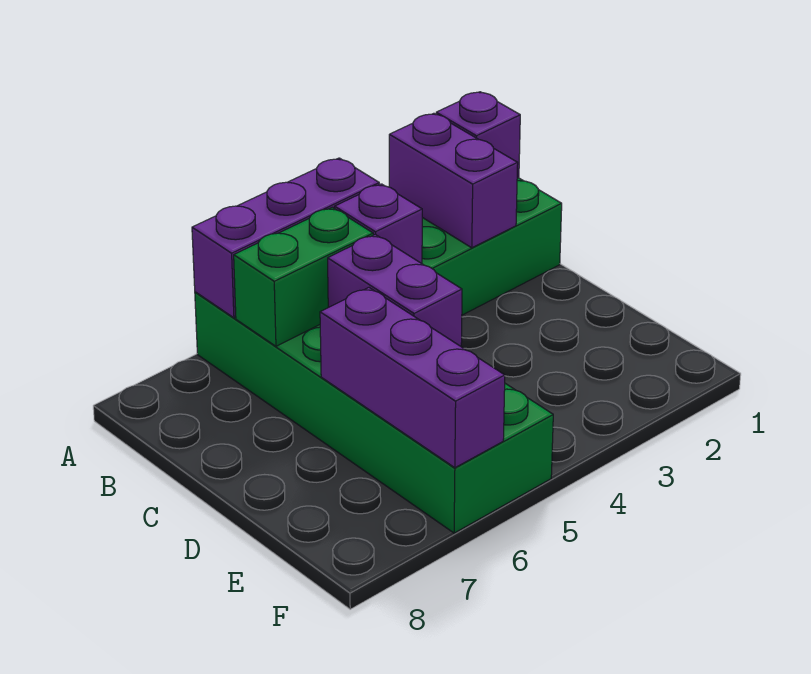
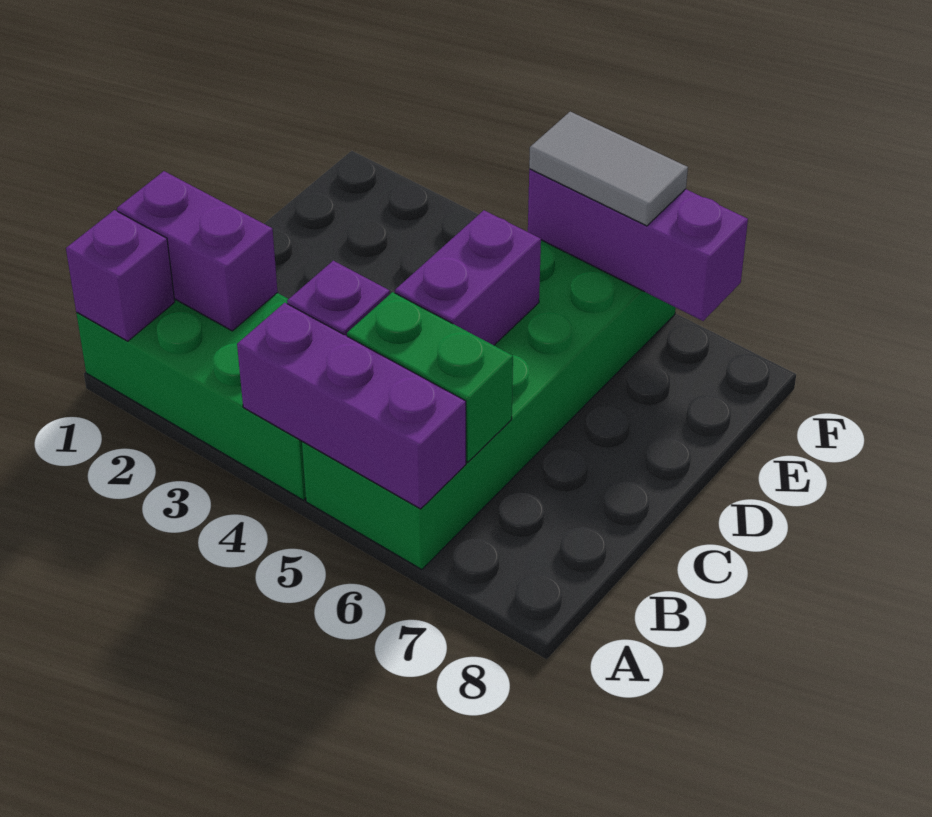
purple 1x2 brick [389,113,518,248] -> purple 1x2 brick turned to [117,171,278,331]
purple 1x3 brick [320,288,505,468] -> purple 1x3 brick turned to [528,169,748,321]
none -> grey 1x2 tile [529,112,688,226]

